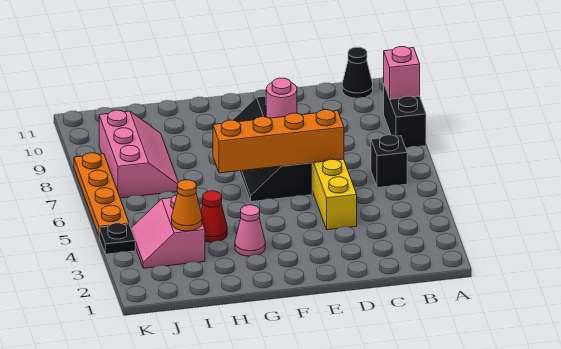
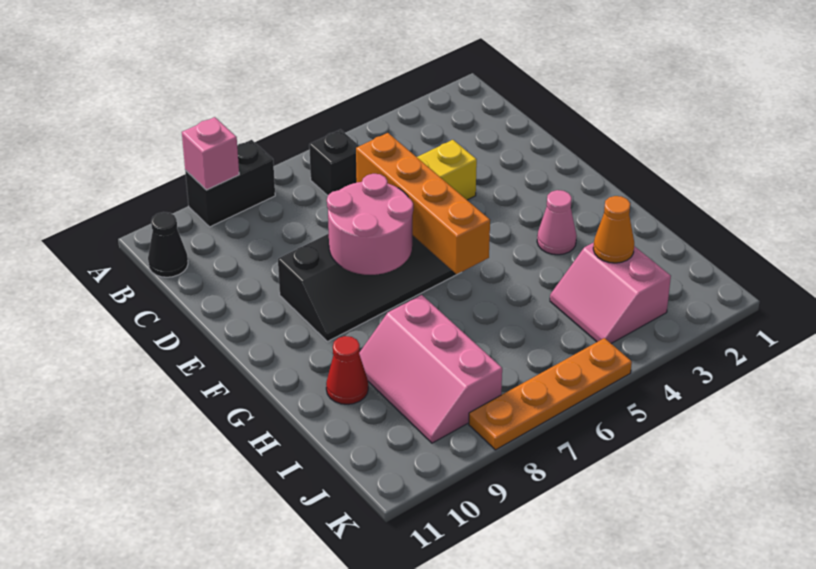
pink 1x1 round brick [266,78,297,118] -> pink 2x2 round brick [327,174,413,275]
red 1x1 cone [201,191,227,242] -> red 1x1 cone moved to [326,336,368,404]
pink 2x2 slope [131,195,205,268] -> pink 2x2 slope turned to [550,242,671,343]
pink 2x3 slope [99,110,179,198] -> pink 2x3 slope turned to [359,295,502,443]
black 1x1 plate [99,223,135,254] -> none

